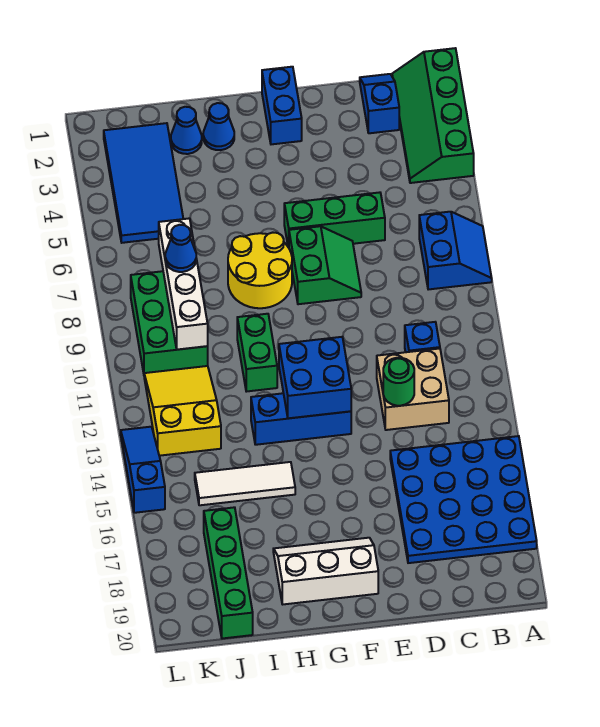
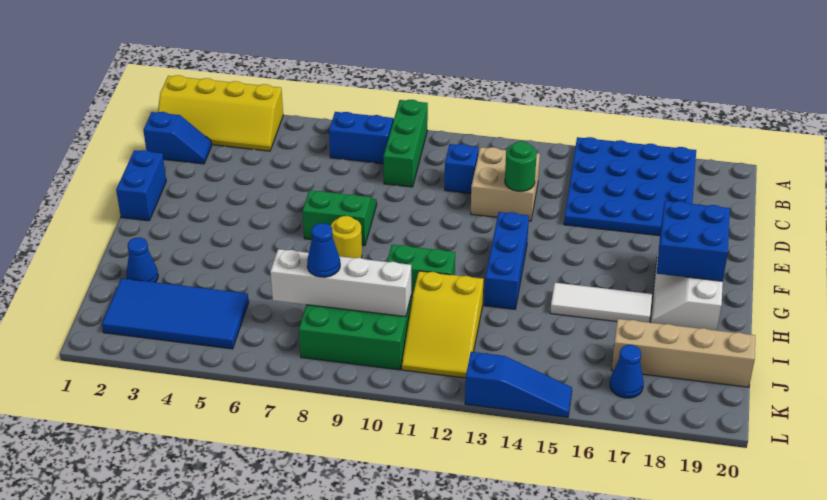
green 2x4 slope [392,48,474,183] -> yellow 2x4 slope [158,75,283,151]
blue 1x2 slope [360,74,399,133] -> blue 1x2 slope turned to [143,112,212,164]
green 1x3 brick [284,192,385,248] -> green 1x3 brick moved to [383,100,428,187]
blue 1x2 brick [262,67,302,144] -> blue 1x2 brick turned to [116,150,166,221]
blue 2x2 brick [279,337,351,418] -> blue 2x2 brick moved to [657,201,730,281]
yellow 2x2 round brick [228,233,292,308] -> yellow 1x1 round brick [331,216,362,258]
blue 1x1 cone [203,103,234,150] -> blue 1x1 cone moved to [610,345,644,398]
white 1x3 tile [195,462,295,505] -> white 1x3 tile turned to [550,283,652,322]
yellow 2x3 slope [144,366,221,456] -> yellow 2x3 slope turned to [402,271,483,378]
green 1x4 brick [204,507,253,639] -> tan 1x4 brick [611,319,755,387]
blue 1x3 slope [121,427,165,513] -> blue 1x3 slope turned to [465,352,572,417]

